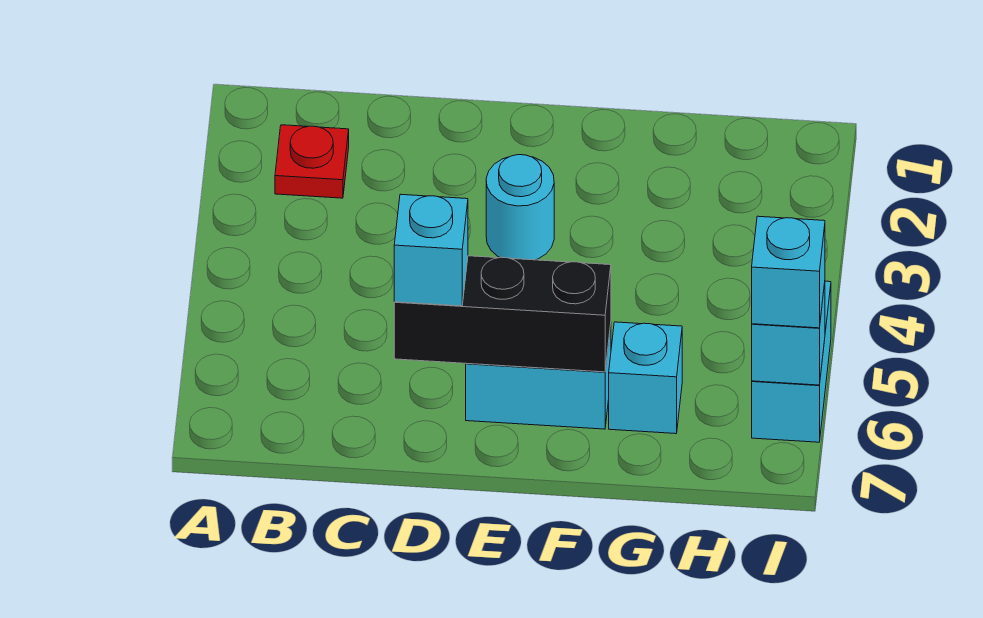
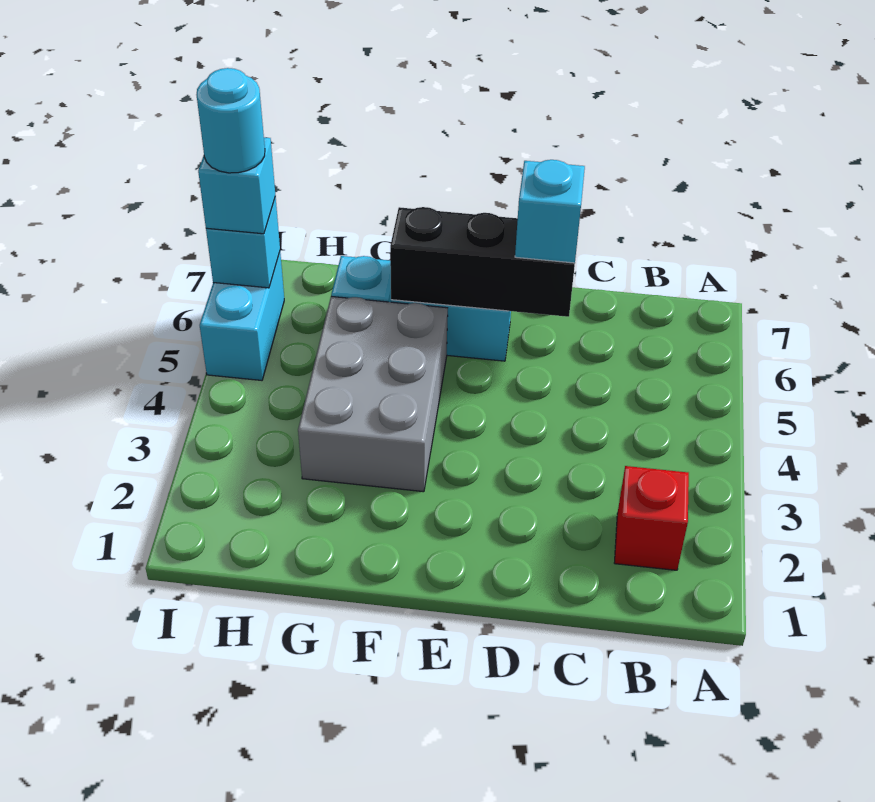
red 1x1 plate [275,125,349,198] -> red 1x1 brick [615,466,689,570]
cyan 1x1 round brick [486,155,554,260] -> cyan 1x1 round brick moved to [196,68,265,173]
none -> grey 2x3 brick [298,296,448,492]

